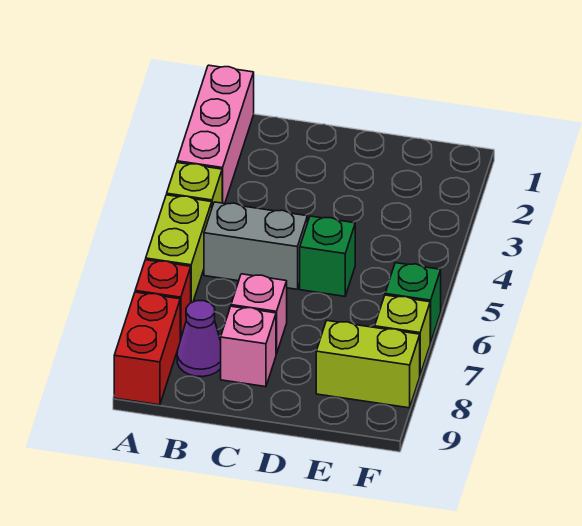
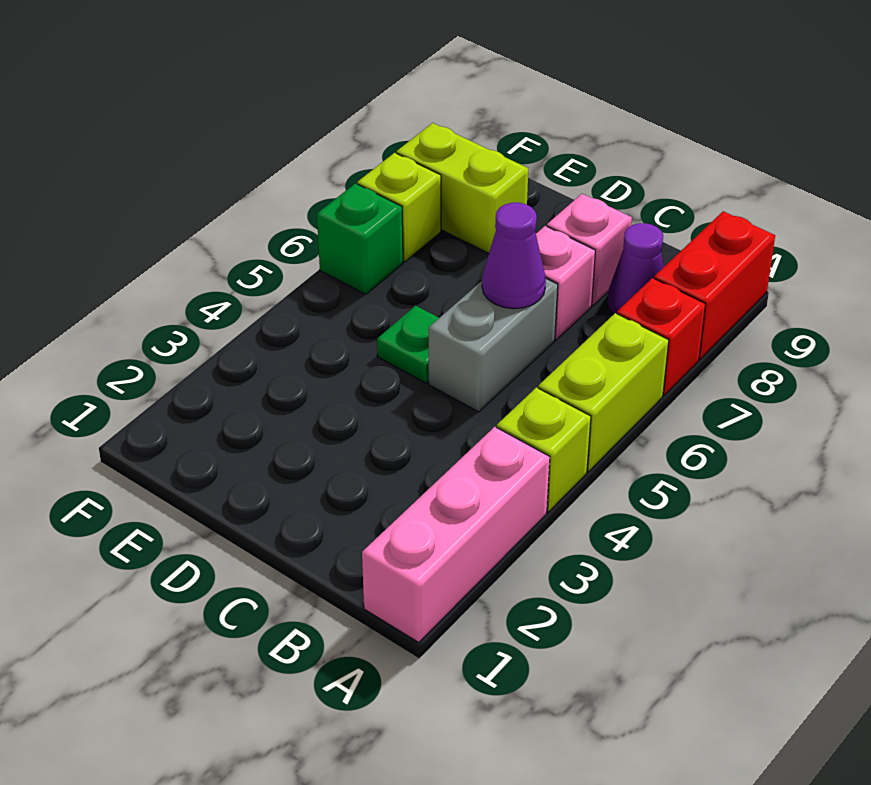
grey 1x2 brick [204,202,307,289] -> grey 1x2 brick turned to [429,279,558,412]
none -> purple 1x1 cone [482,203,546,309]
green 1x1 brick [300,216,355,296] -> green 1x1 plate [377,306,439,383]

